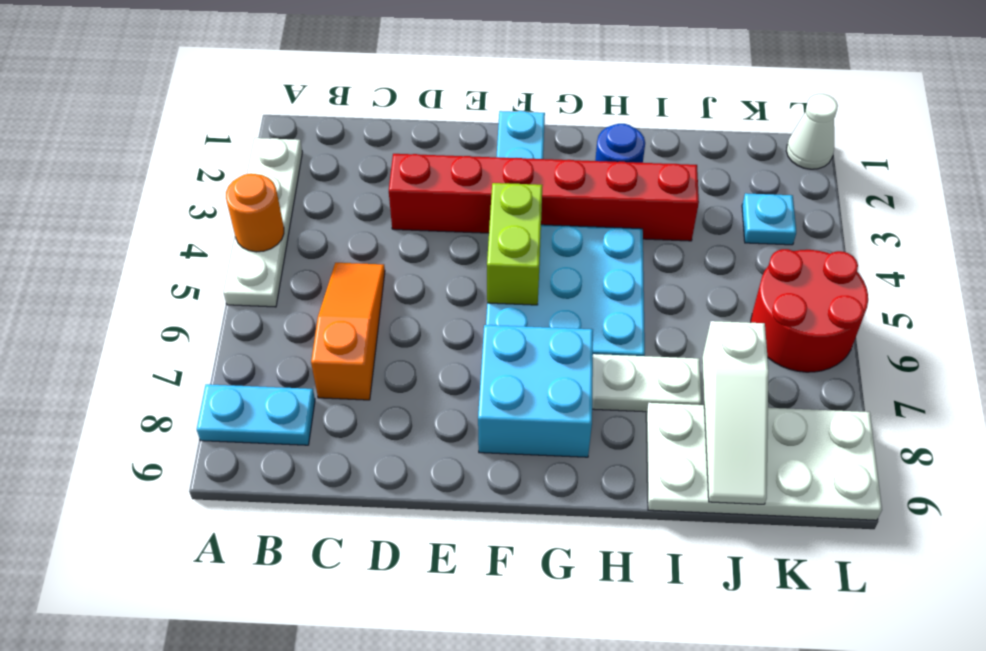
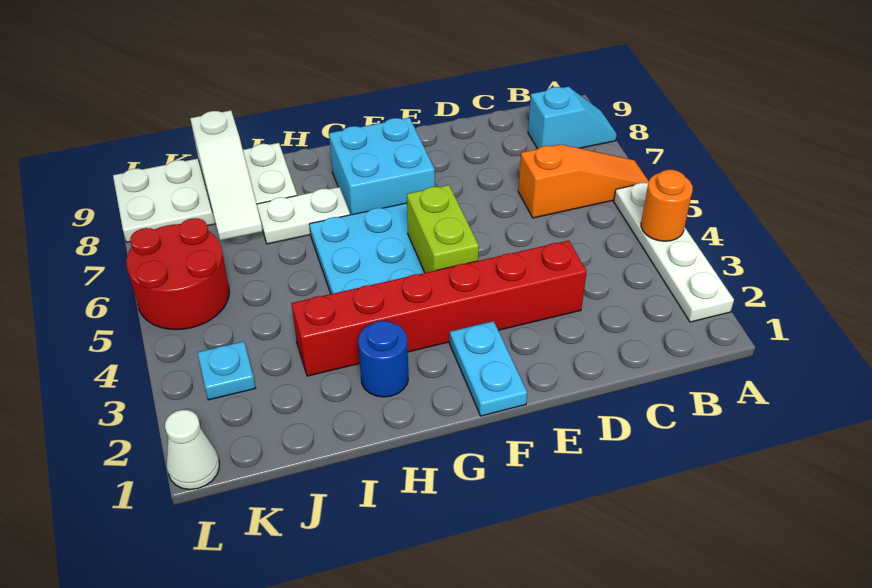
cyan 1x2 plate [197,384,315,445] -> cyan 1x2 slope [528,87,617,149]
orange 1x3 slope [311,263,385,400] -> orange 1x3 slope turned to [518,144,649,218]
white 1x3 slope [702,321,768,504] -> white 1x3 slope turned to [190,110,263,240]

